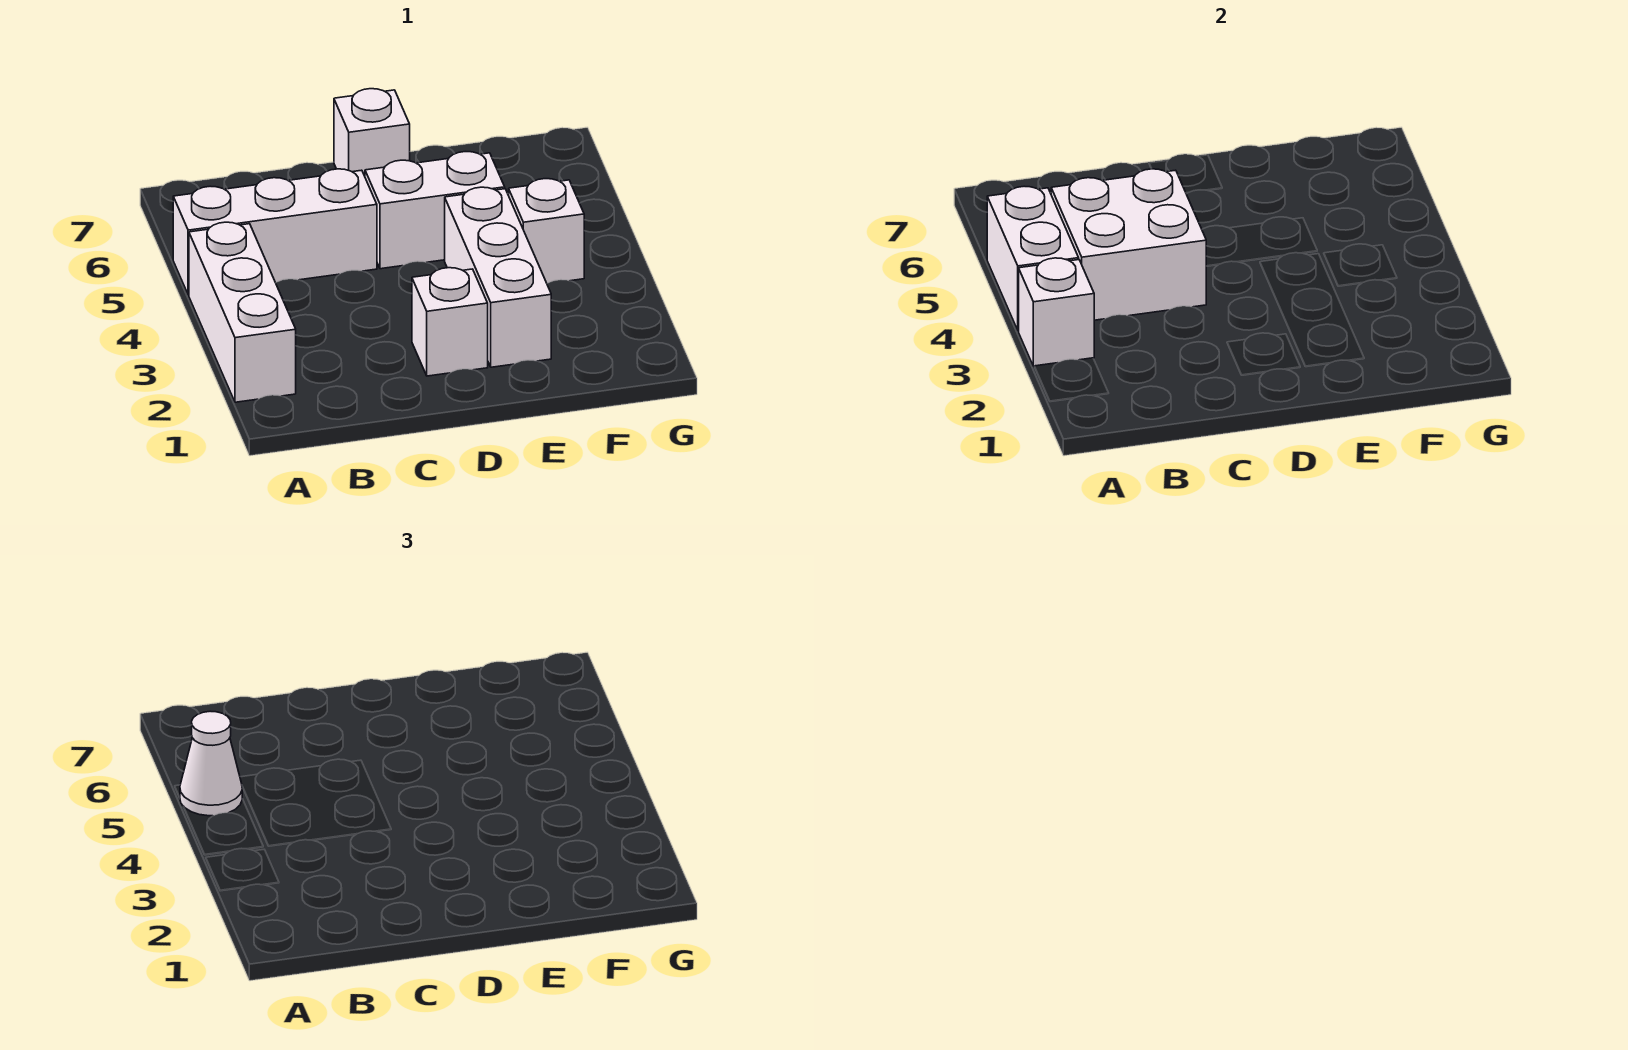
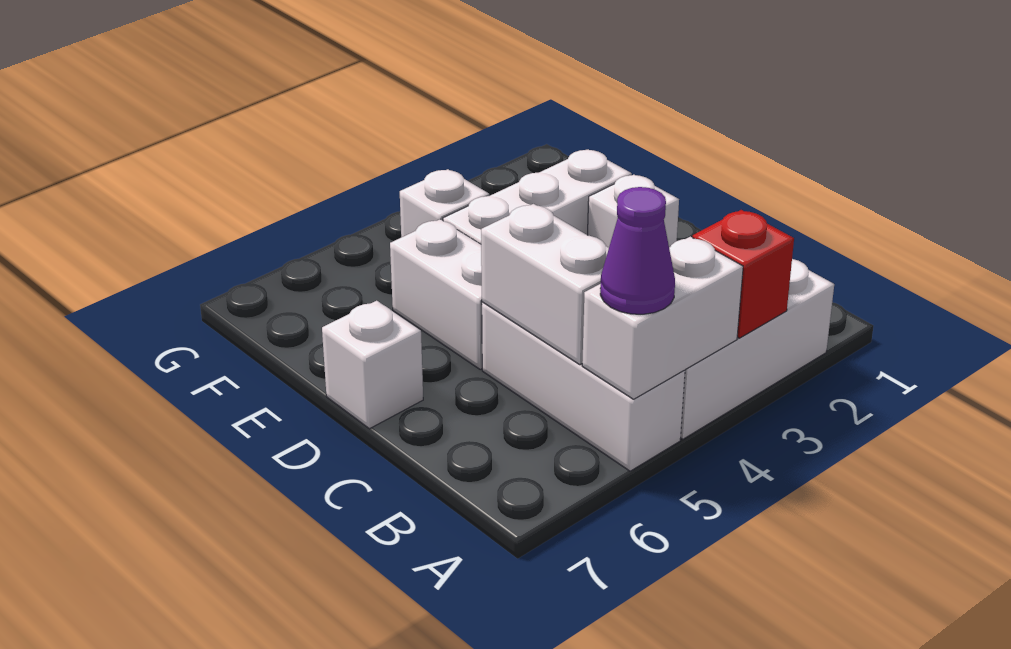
white 1x1 brick [1019,258,1094,366] -> red 1x1 brick [693,210,794,338]
white 1x1 cone [180,711,242,816] -> purple 1x1 cone [600,187,675,314]
white 2x2 brick [1051,169,1206,320] -> white 1x2 brick [481,204,609,365]

